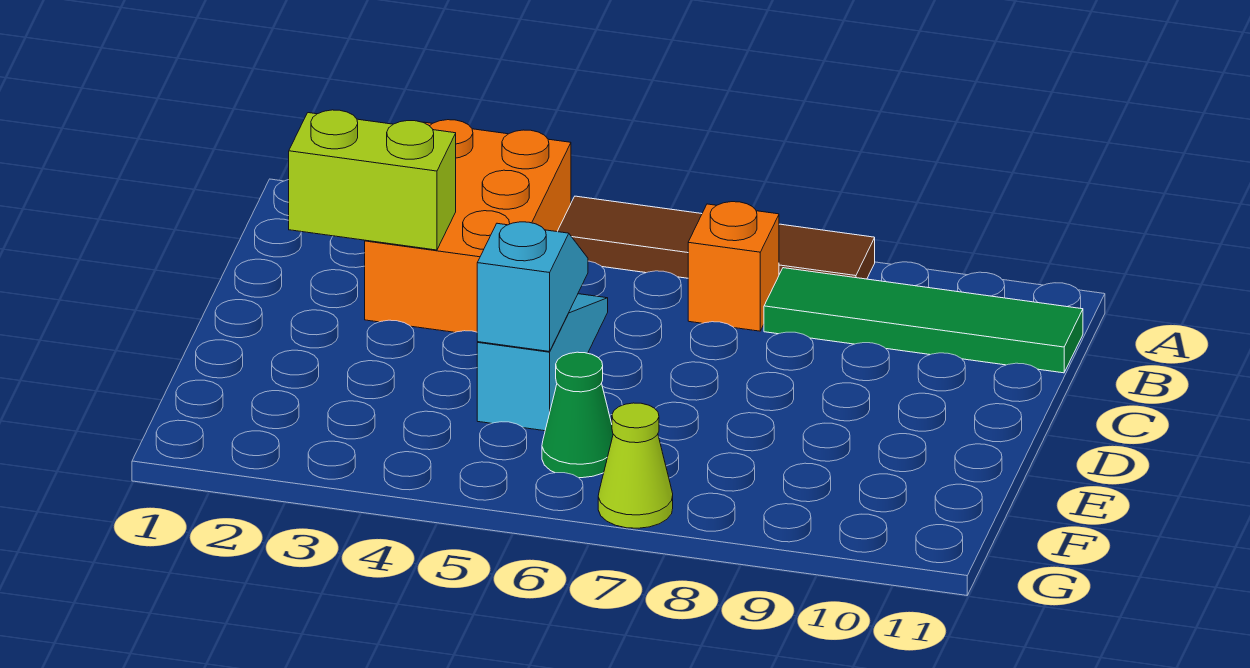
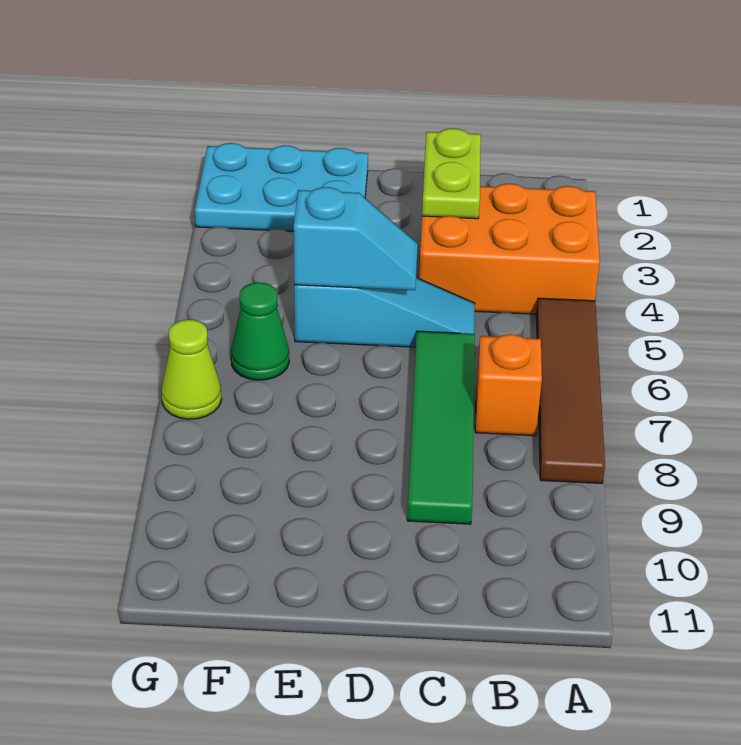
green 1x4 tile [764,268,1083,373] -> green 1x4 tile moved to [407,331,475,524]
lime 1x2 brick [289,110,456,250] -> lime 1x2 plate [422,128,481,219]
none -> cyan 2x3 plate [195,143,368,231]

